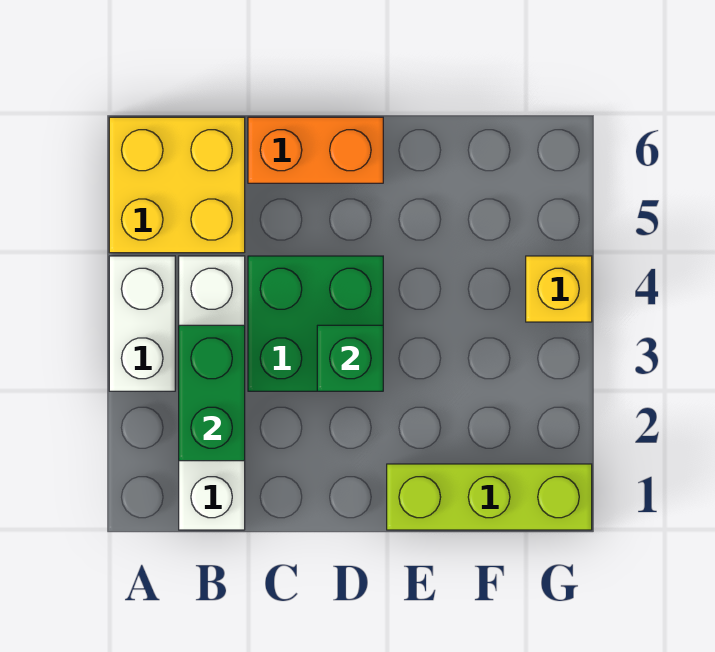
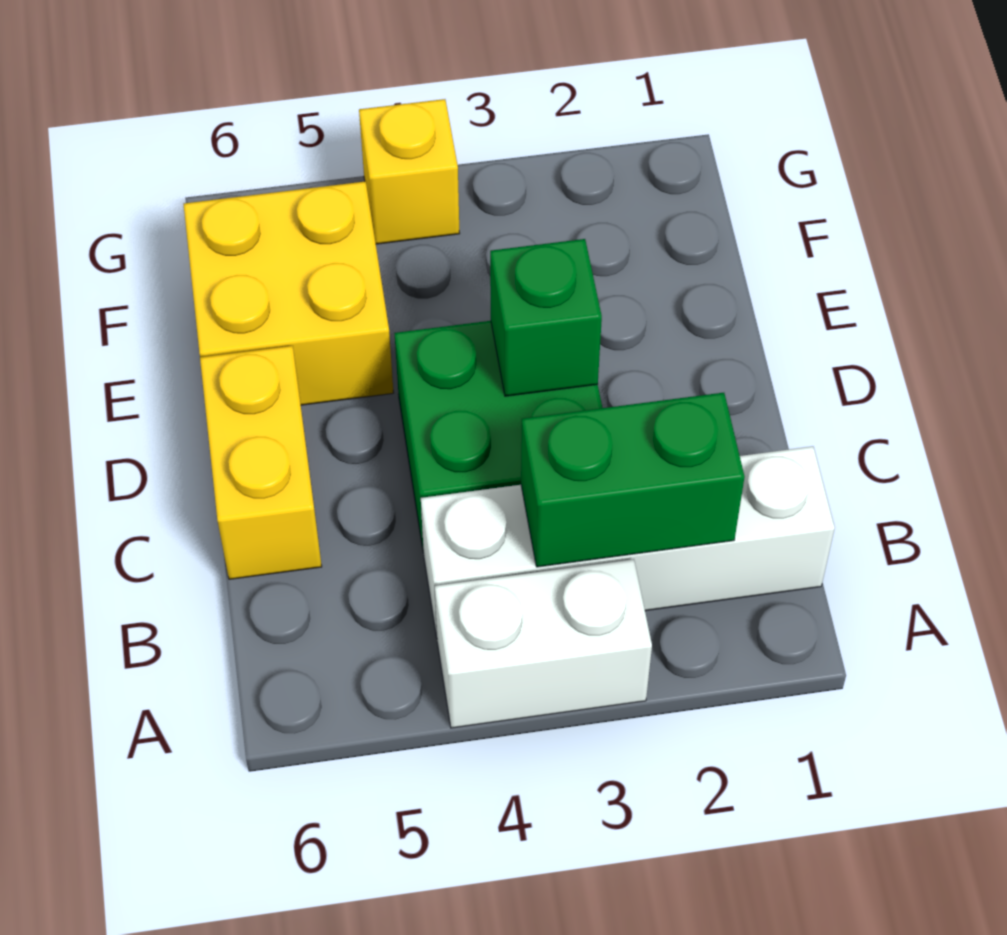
yellow 2x2 brick [109,117,245,253] -> yellow 2x2 brick moved to [183,181,394,405]
orange 1x2 brick [248,117,383,183] -> yellow 1x2 brick [200,346,322,579]
lime 1x3 brick [387,464,592,530] -> none

